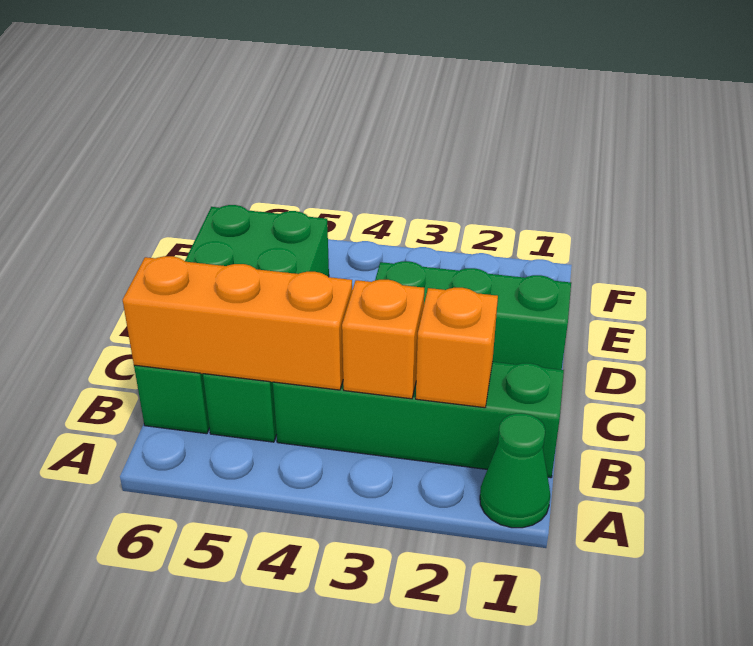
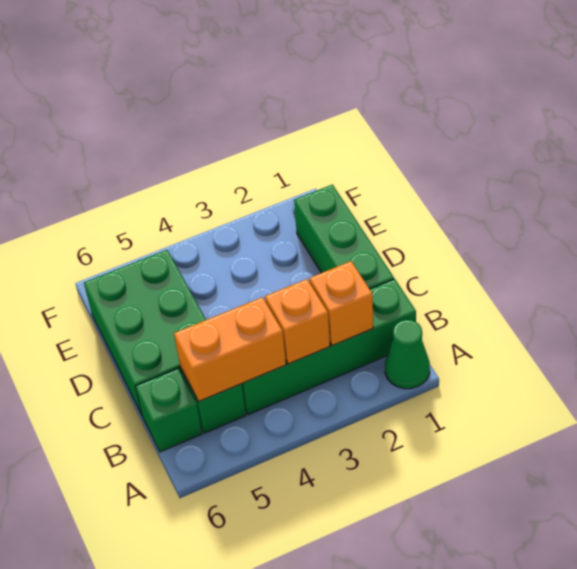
orange 1x3 brick [123,256,352,390] -> orange 1x2 brick [174,297,286,401]
green 1x3 brick [375,261,571,370] -> green 1x3 brick turned to [294,185,394,289]

